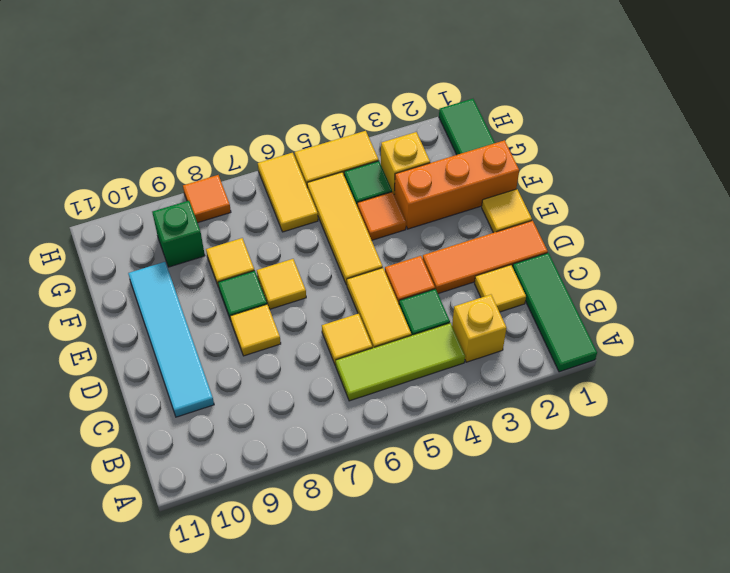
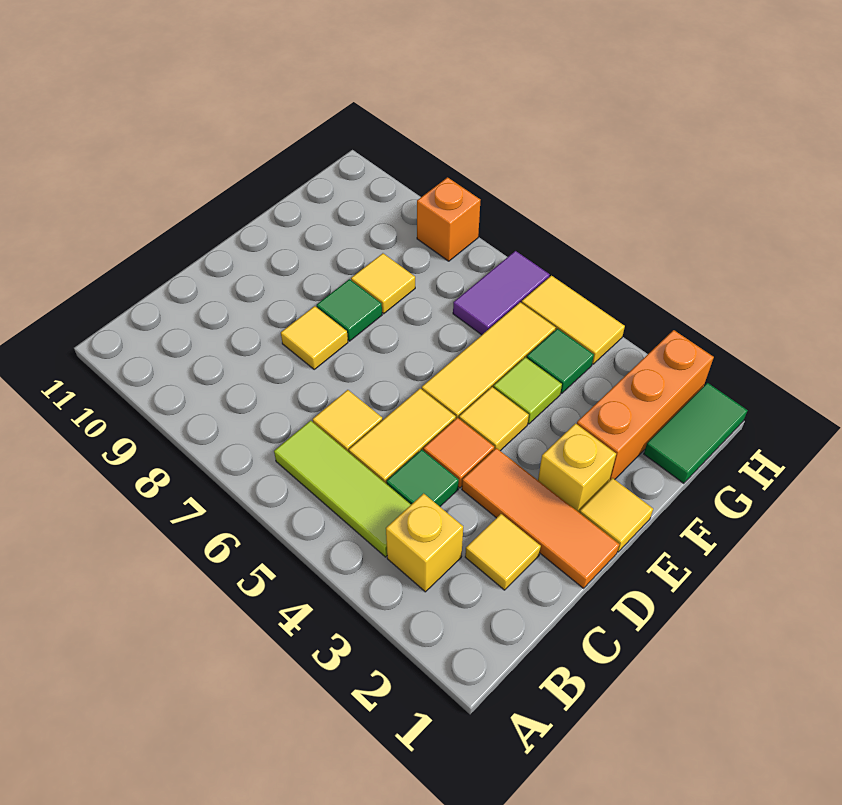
green 1x3 tile [513,253,597,372] -> none
cyan 1x4 tile [128,262,214,417] -> none
yellow 1x1 tile [257,259,306,309] -> yellow 1x1 tile moved to [459,387,529,451]
orange 1x3 brick [394,140,519,229] -> orange 1x3 brick turned to [577,330,714,481]
orange 1x1 tile [358,192,406,240] -> lime 1x1 tile [493,357,562,424]
yellow 1x1 brick [381,132,430,194] -> yellow 1x1 brick moved to [538,423,616,513]
yellow 1x2 tile [258,153,318,232] -> purple 1x2 tile [453,251,550,335]
green 1x1 brick [152,201,205,267] -> none
orange 1x1 tile [183,175,231,223] -> orange 1x1 brick [417,177,480,261]

